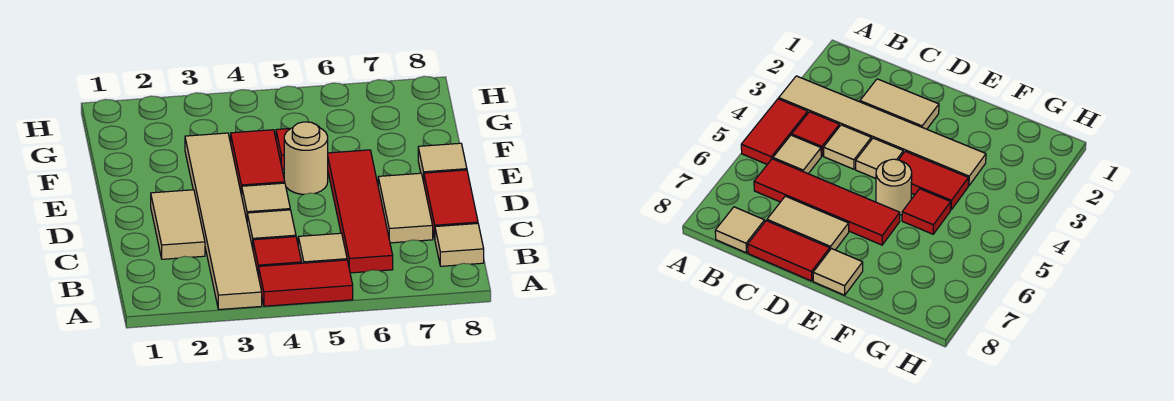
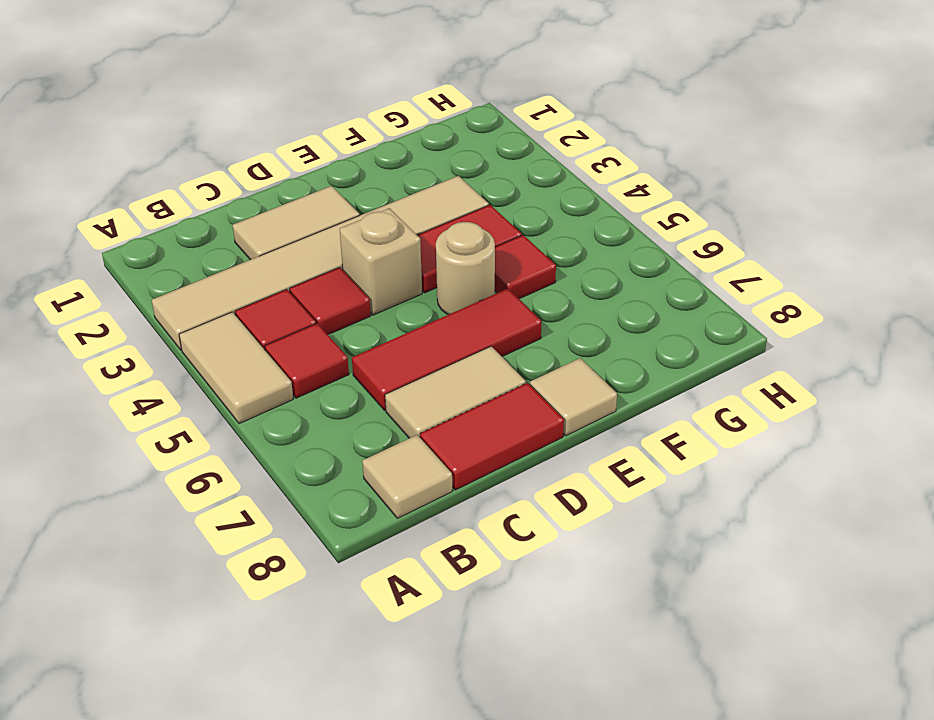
red 1x2 tile [259,260,353,306] -> tan 1x2 tile [179,312,293,424]
tan 1x1 tile [298,233,347,263] -> red 1x1 tile [265,323,349,398]
red 1x4 tile [328,150,393,273] -> red 1x3 tile [352,289,541,411]
tan 1x1 tile [247,210,296,248] -> red 1x1 tile [290,267,371,335]
tan 1x1 tile [242,183,290,220] -> tan 1x1 brick [340,208,422,315]

